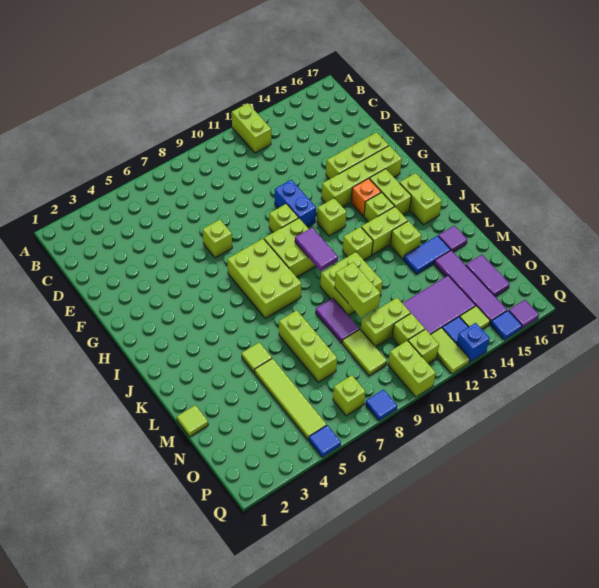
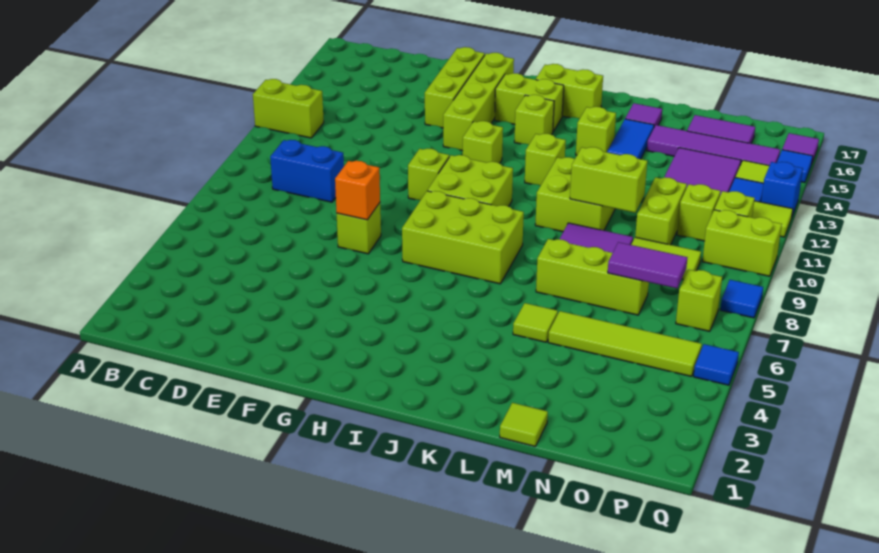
blue 1x2 brick [275,180,316,227] -> blue 1x2 brick moved to [270,140,344,202]
orange 1x1 brick [351,178,381,216] -> orange 1x1 brick moved to [335,161,380,220]
purple 1x2 tile [295,228,338,271] -> purple 1x2 tile moved to [608,242,687,289]
lime 1x2 brick [361,207,408,255] -> none

